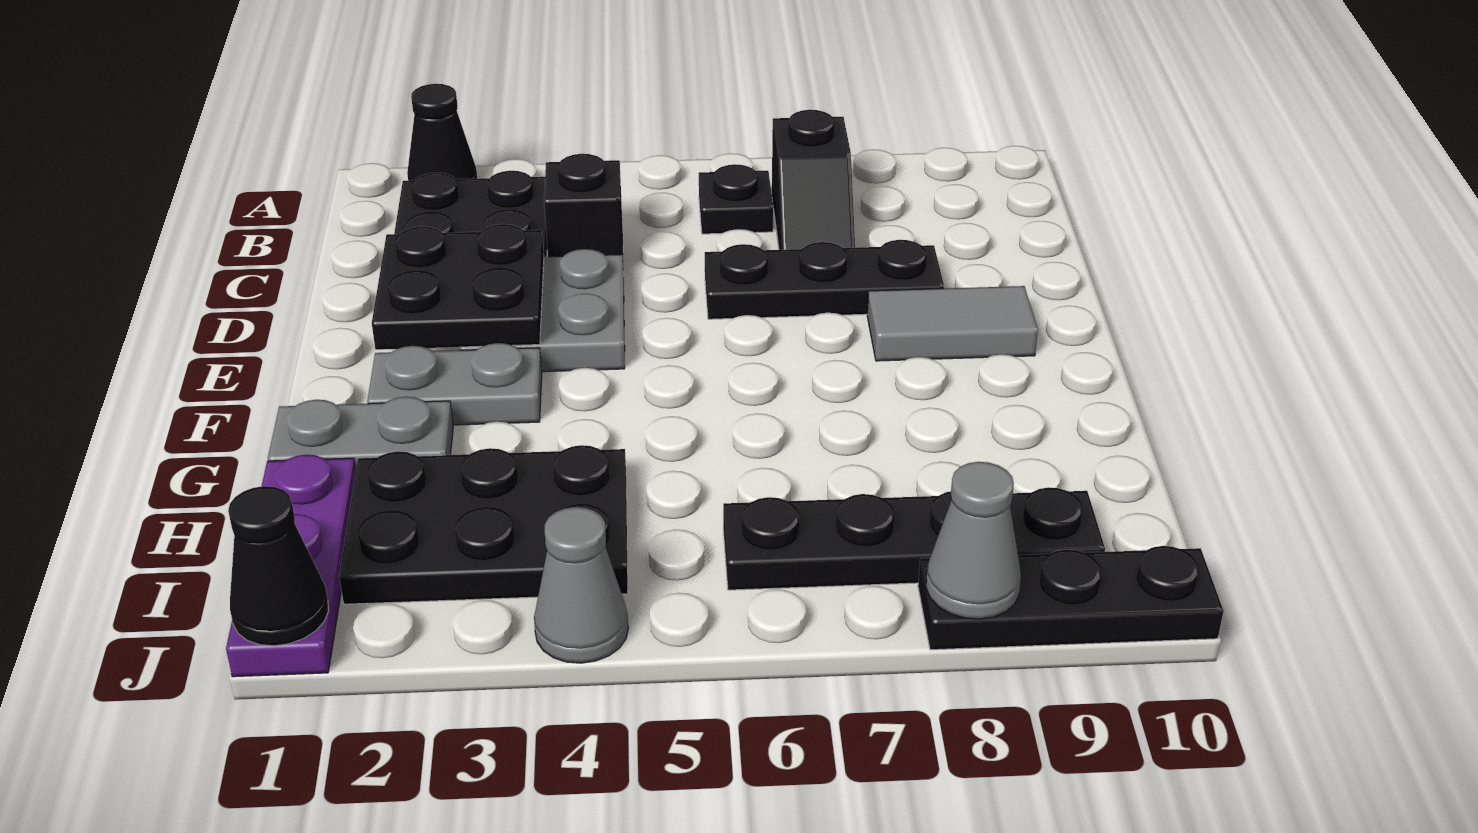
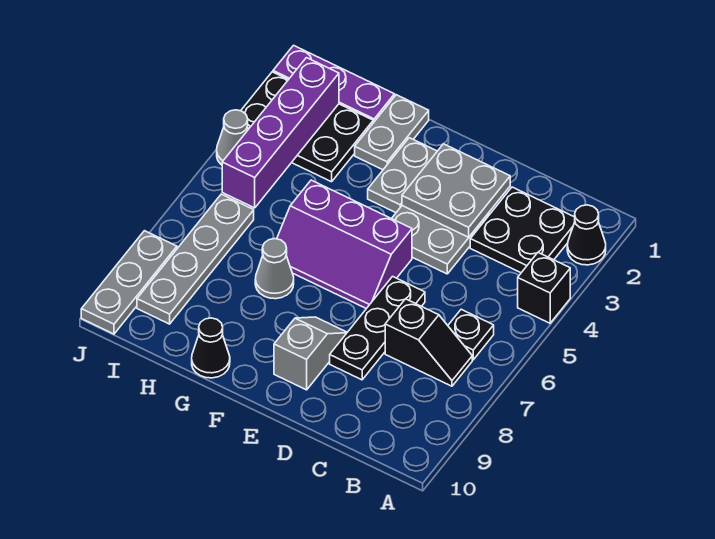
black 1x2 slope [772,110,855,250] -> black 1x2 slope turned to [385,299,472,386]
black 1x1 brick [544,154,624,277] -> black 1x1 brick moved to [518,253,570,323]
black 2x2 plate [372,224,544,350] -> grey 2x2 plate [402,144,510,237]
none -> purple 2x3 slope [277,180,412,309]
grey 1x2 tile [867,286,1038,361] -> grey 1x2 slope [274,317,347,390]
black 2x3 plate [339,445,628,604] -> black 2x3 plate turned to [241,72,373,182]
none -> purple 1x4 brick [222,58,339,208]
black 1x4 plate [723,487,1105,590] -> grey 1x4 plate [137,194,254,324]
black 1x1 cone [228,486,329,646] -> black 1x1 cone moved to [192,318,230,378]
black 1x3 plate [918,546,1224,650] -> grey 1x3 plate [81,231,177,334]
grey 1x1 cone [926,462,1021,619] -> grey 1x1 cone moved to [255,239,294,299]

